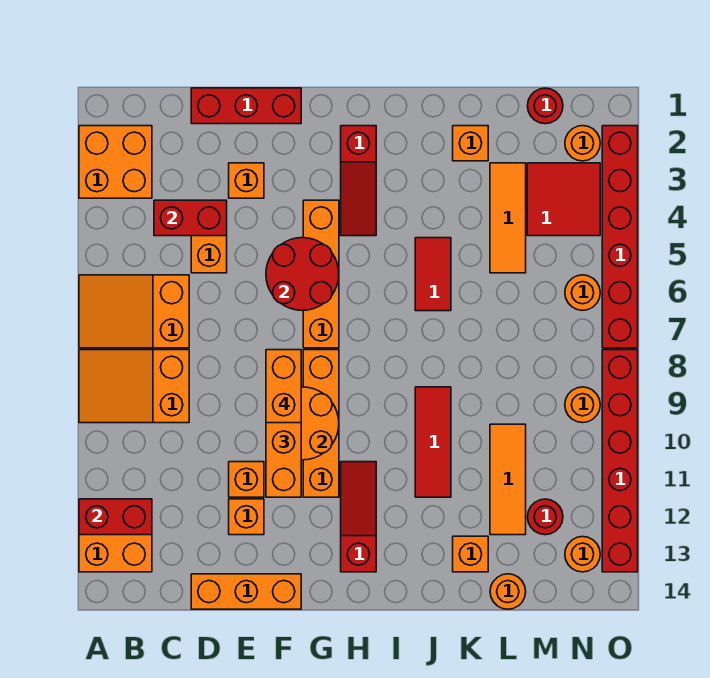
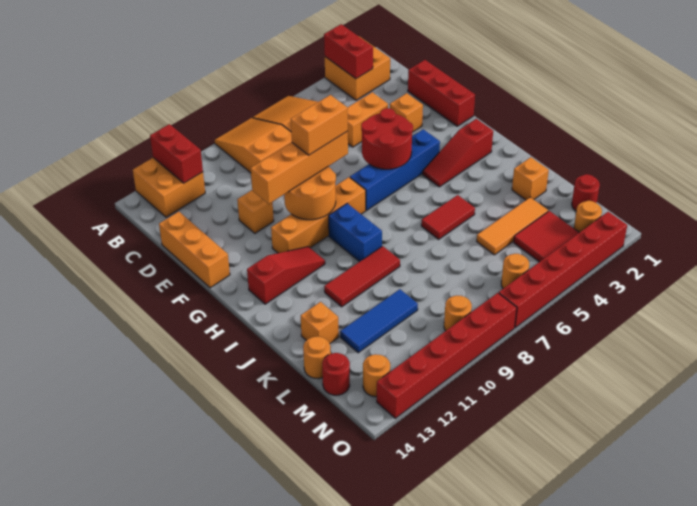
red 1x2 brick [154,200,227,236] -> red 1x2 brick moved to [324,24,373,79]
orange 1x1 brick [229,499,264,535] -> none
orange 1x4 brick [303,200,339,348] -> blue 1x4 brick [350,129,440,210]
none -> blue 1x2 brick [329,203,382,262]
orange 1x3 tile [490,424,526,535] -> blue 1x3 tile [340,289,418,353]
red 1x1 round brick [528,499,563,535] -> red 1x1 round brick moved to [322,353,350,395]

